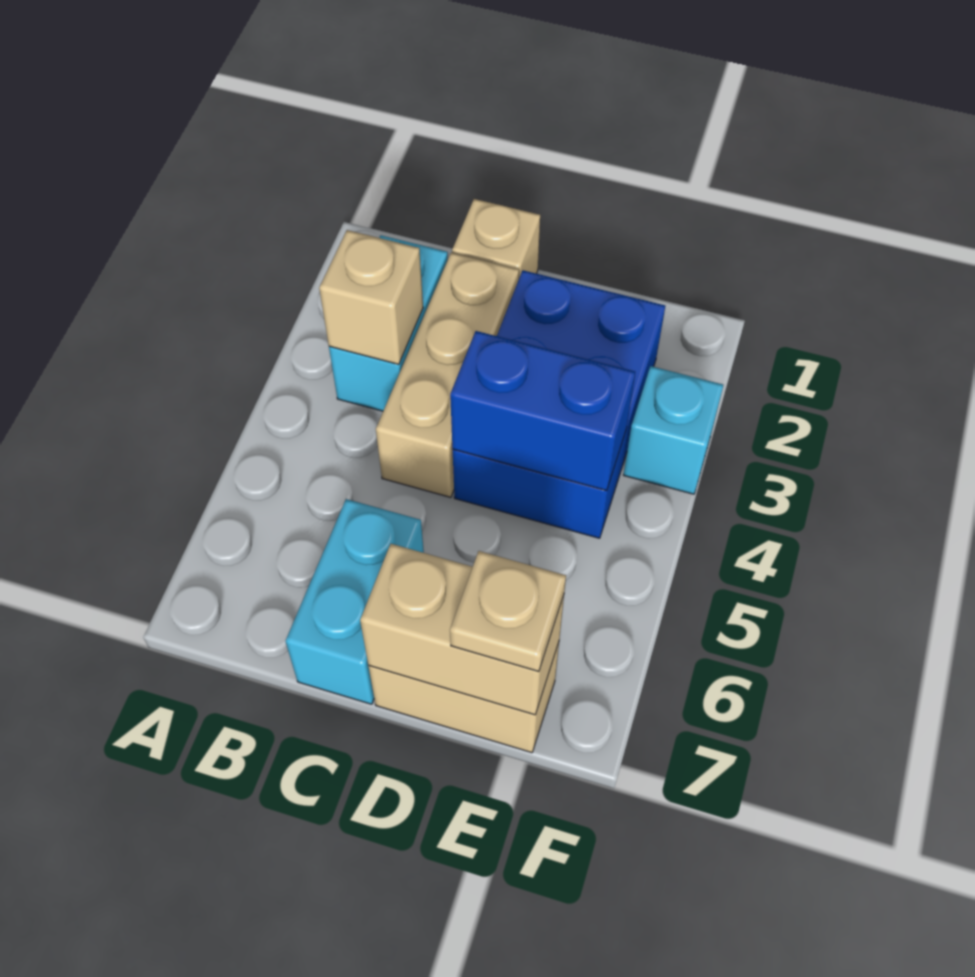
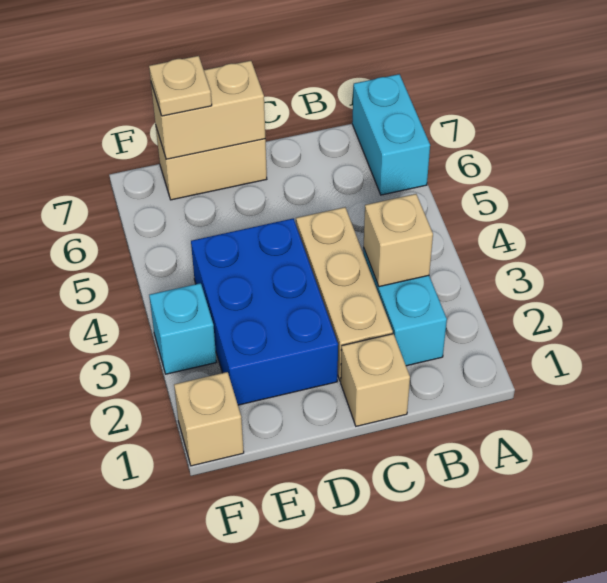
cyan 1x2 brick [285,499,424,704] -> cyan 1x2 brick moved to [352,74,430,195]
blue 1x2 brick [450,331,635,491] -> none
none -> tan 1x1 brick [174,372,244,466]

